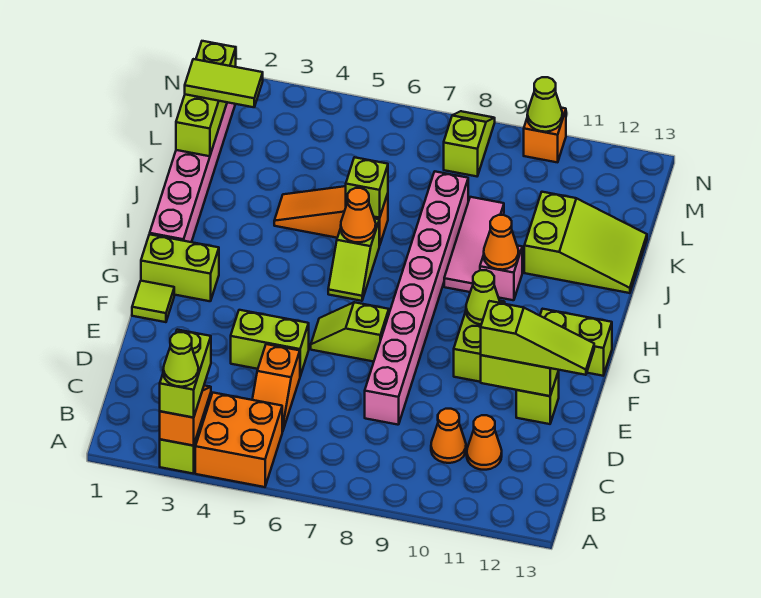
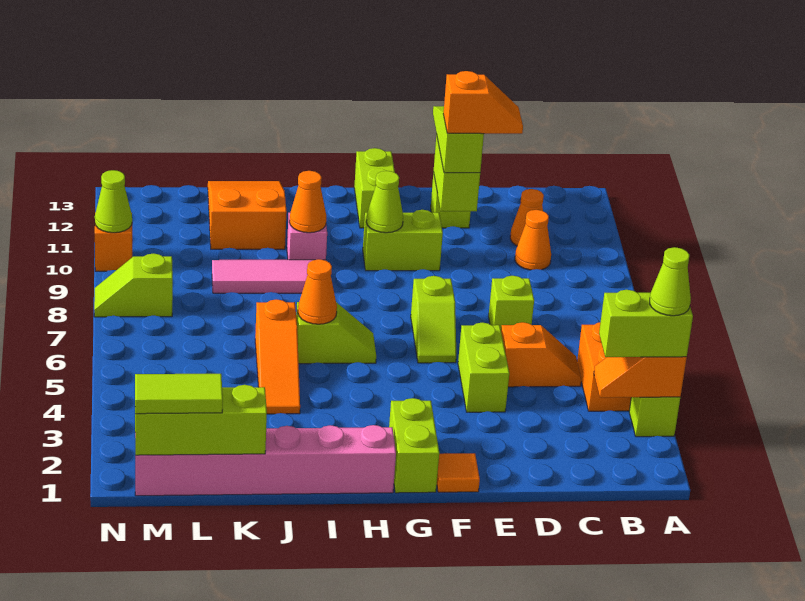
pink 1x8 brick [365,172,468,425] -> none
none -> orange 1x2 slope [443,71,523,134]
lime 1x1 tile [132,281,174,322] -> orange 1x1 tile [437,453,480,492]
lime 1x1 brick [346,157,388,218] -> lime 1x1 brick moved to [489,276,534,329]
lime 2x3 slope [524,192,647,293] -> orange 2x3 slope [208,181,287,249]
lime 1x2 tile [185,59,263,107] -> lime 1x2 tile turned to [135,374,223,414]

